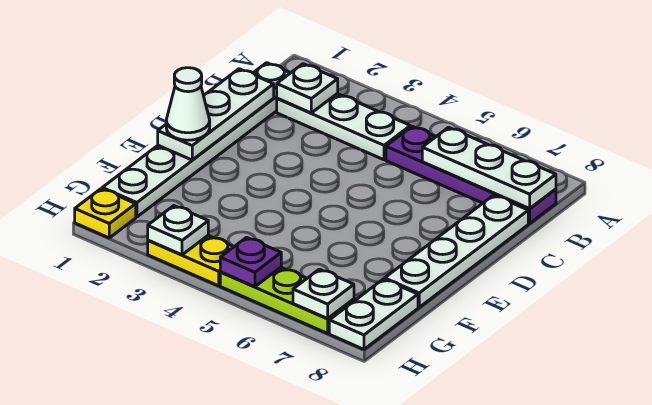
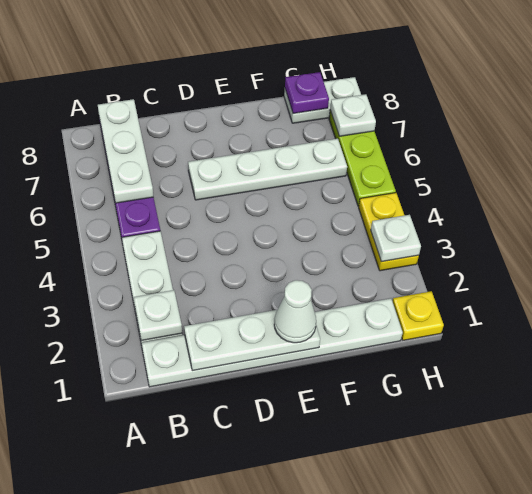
white 1x4 plate [385,195,528,307] -> white 1x4 plate moved to [188,139,347,200]
purple 1x1 plate [220,237,281,287] -> purple 1x1 plate moved to [285,72,329,114]

